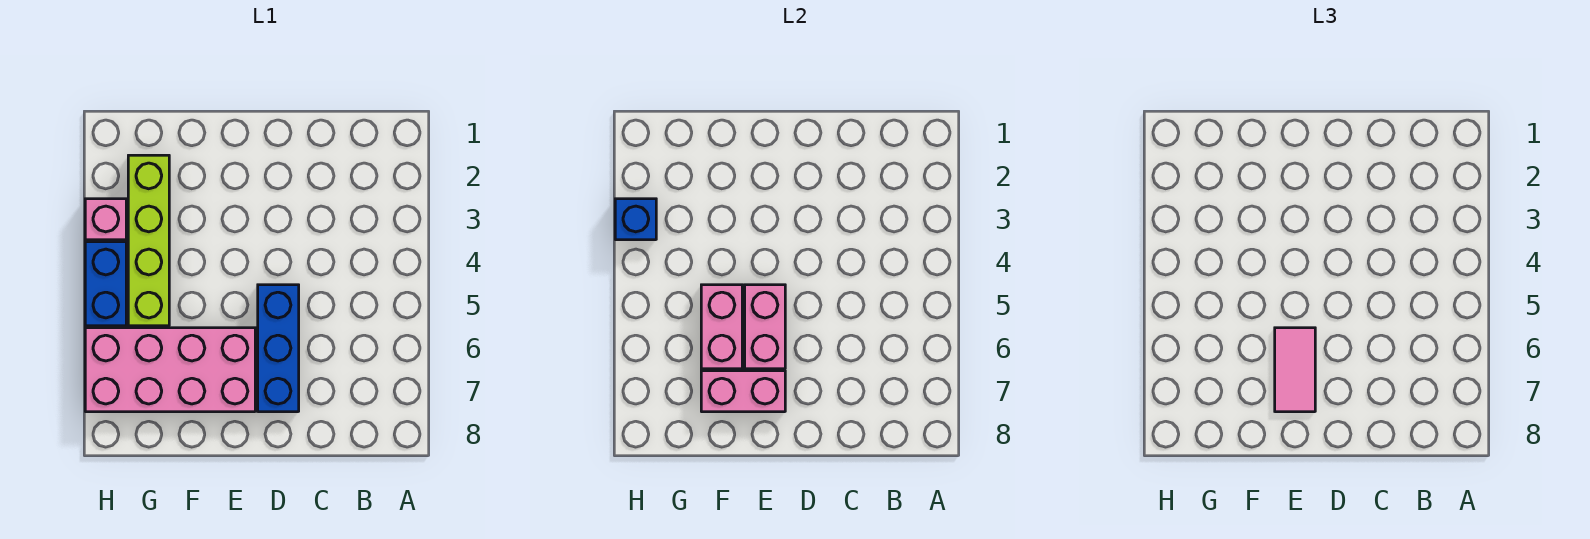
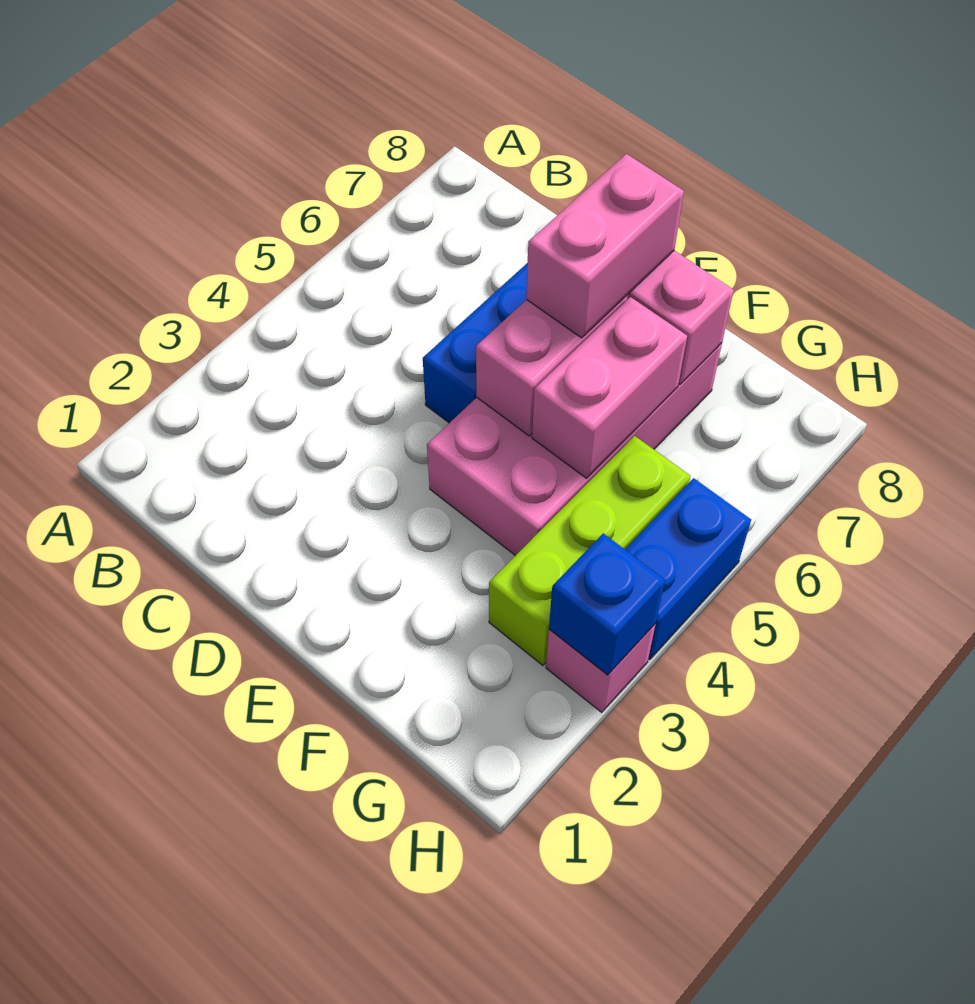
pink 2x4 brick [85,328,255,412] -> pink 2x4 brick turned to [427,343,722,556]
pink 1x2 tile [1275,328,1315,412] -> pink 1x2 brick [526,154,684,338]
lime 1x4 brick [128,155,169,326] -> lime 1x3 brick [489,436,691,665]

